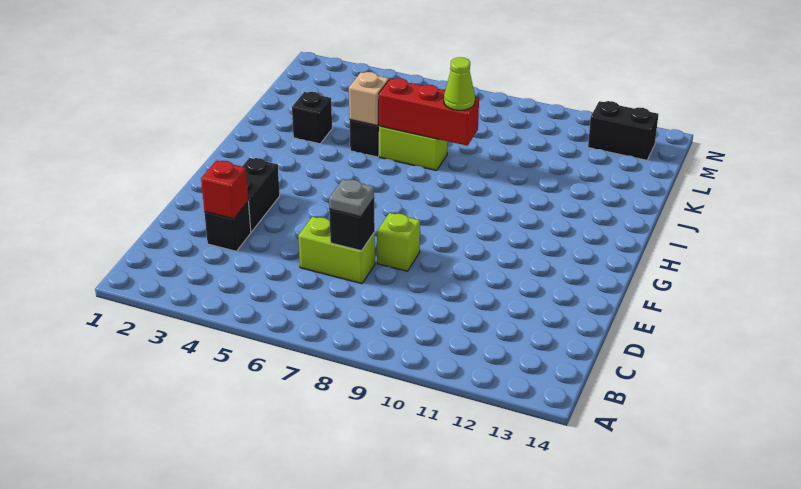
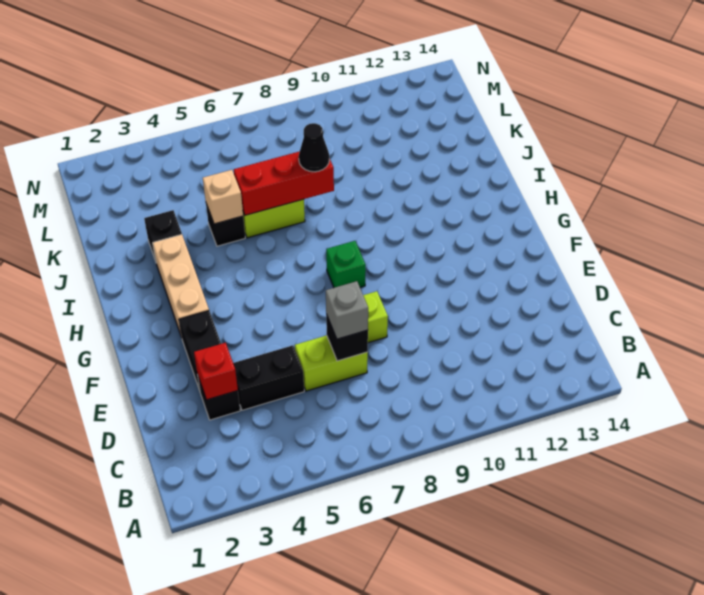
grey 1x1 plate [329,179,374,217] -> grey 1x1 brick [326,281,368,339]
none -> tan 1x3 brick [153,234,209,337]
none -> green 1x1 brick [326,241,366,288]
lime 1x1 cone [444,57,475,110] -> black 1x1 cone [299,123,329,172]
black 1x2 brick [588,101,658,160] -> black 1x2 brick moved to [233,345,304,410]

